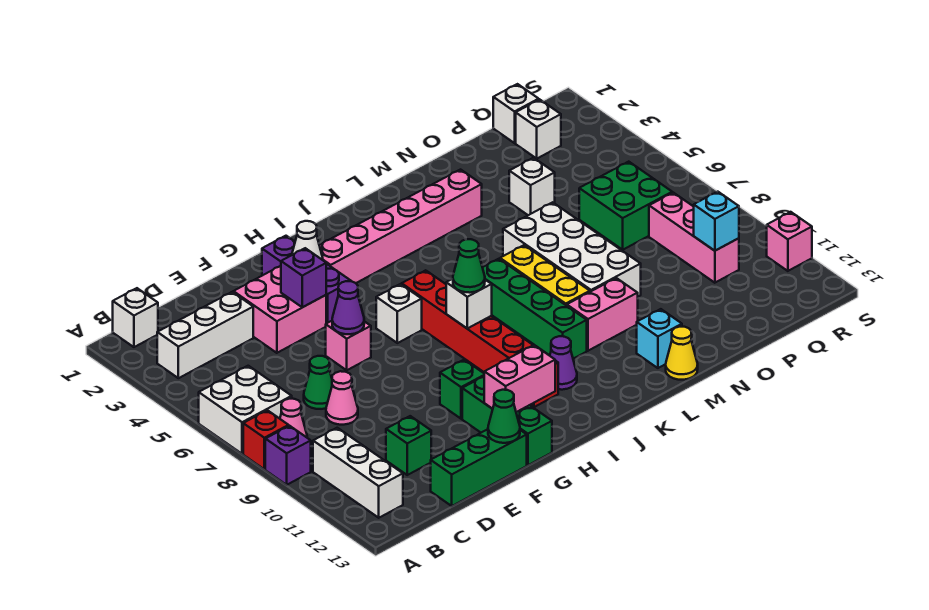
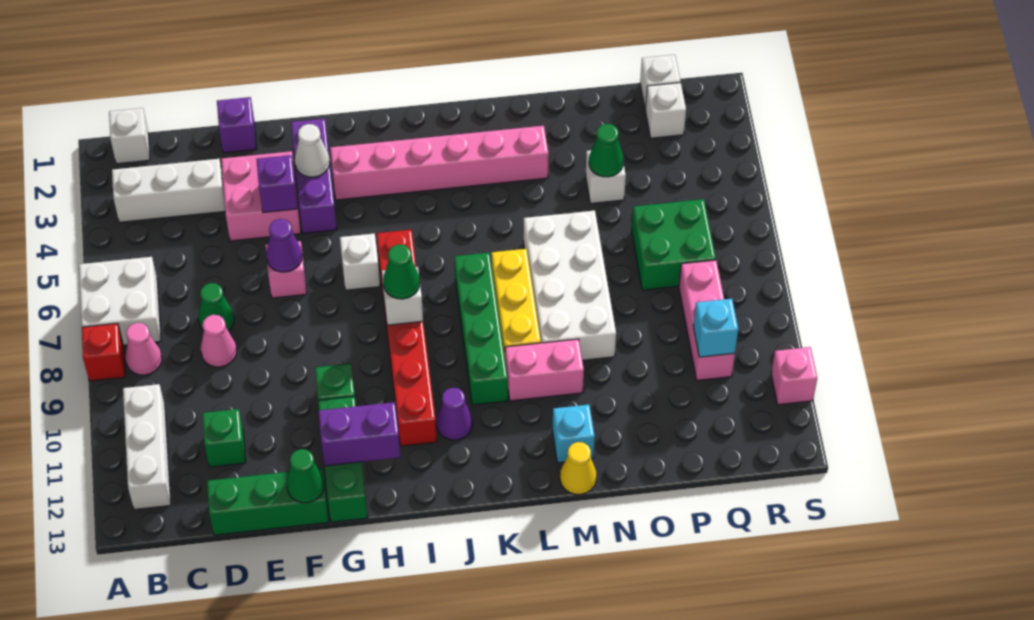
purple 1x1 brick [265,426,311,485] -> purple 1x1 brick moved to [217,97,257,153]
pink 1x2 brick [484,345,555,412] -> purple 1x2 brick [318,402,401,466]
none -> green 1x1 cone [589,124,623,177]

